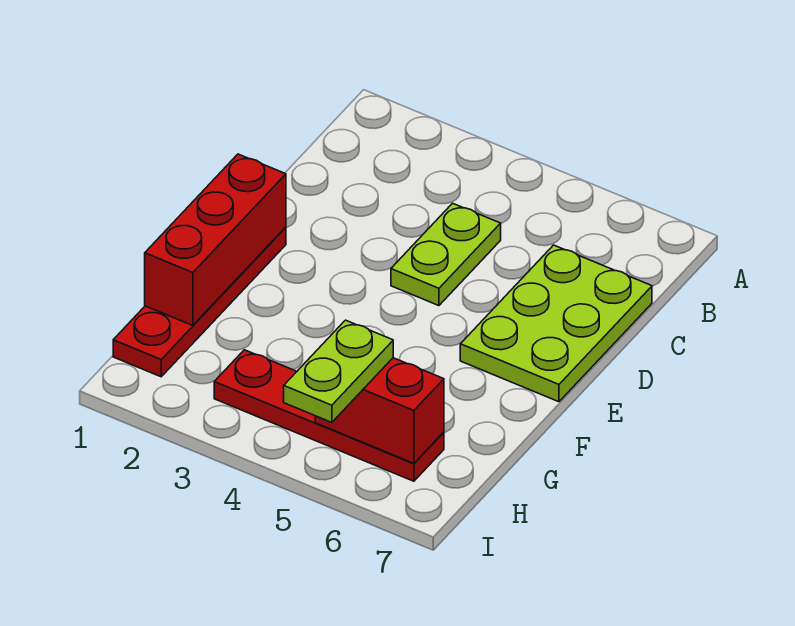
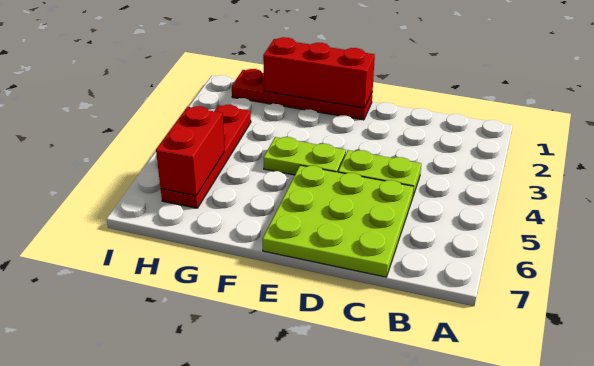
lime 2x3 plate [460,245,652,402] -> lime 3x3 plate [262,165,414,277]
lime 1x2 plate [284,320,393,422] -> lime 1x2 plate moved to [263,137,346,175]

